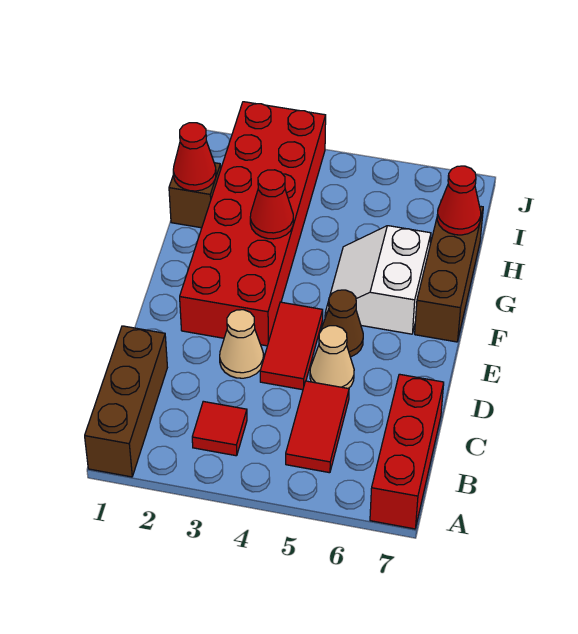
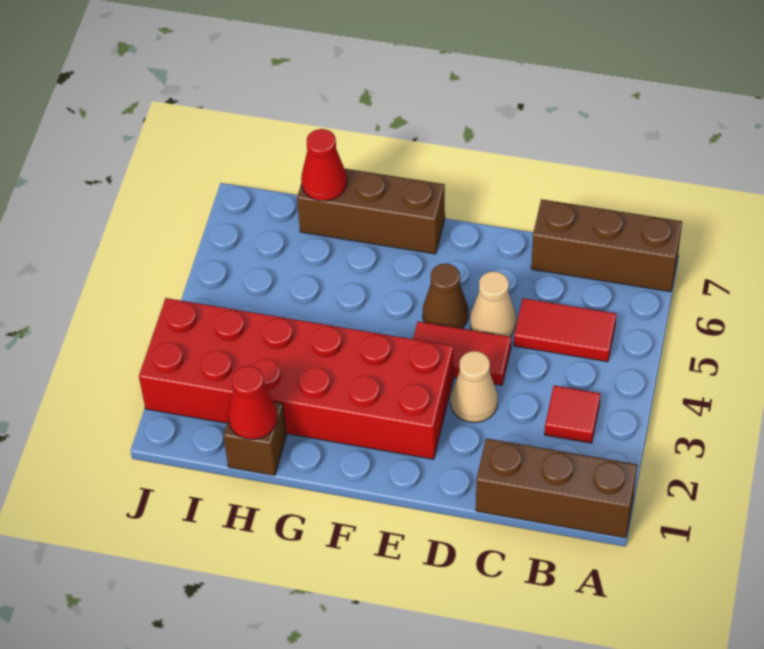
red 1x3 brick [370,374,444,529] -> brown 1x3 brick [531,199,682,292]
white 2x2 slope [325,226,431,334] -> none
red 1x1 cone [250,170,293,239] -> none

